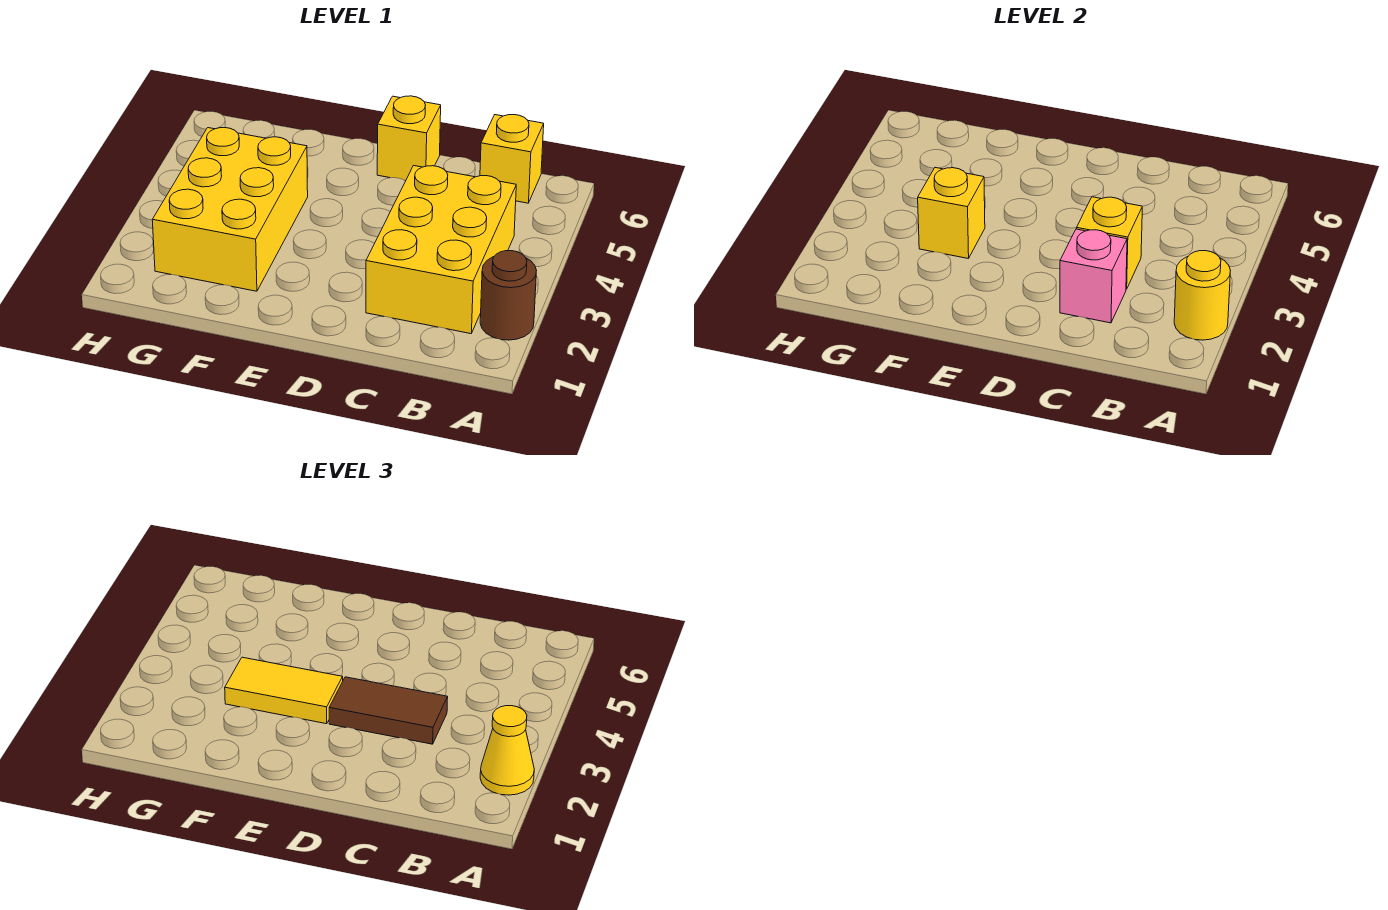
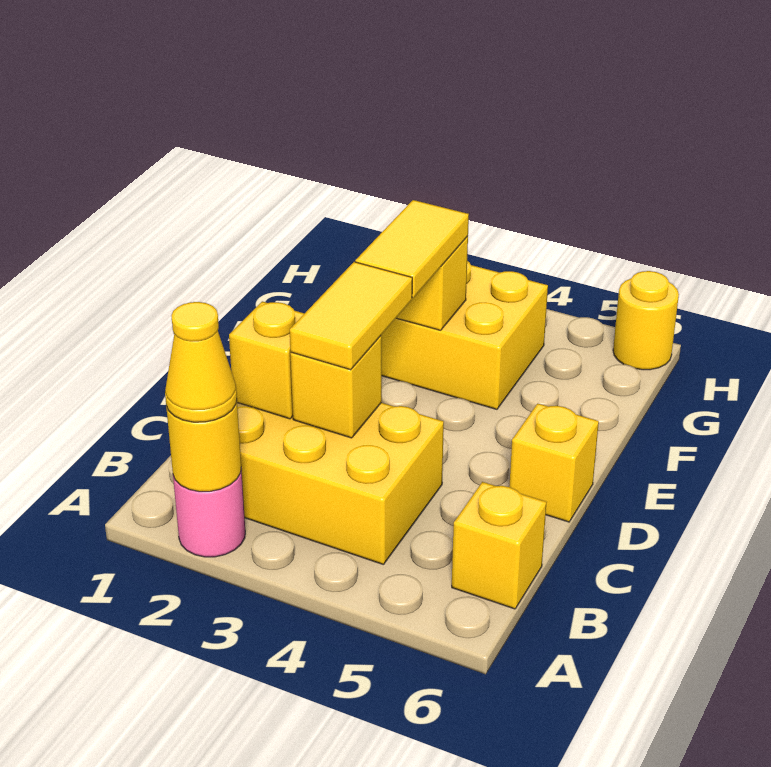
brown 1x1 round brick [480,251,537,340] -> pink 1x1 round brick [173,470,245,557]
pink 1x1 brick [1060,229,1127,323] -> yellow 1x1 brick [229,301,305,419]
brown 1x2 tile [329,677,448,744] -> yellow 1x2 tile [290,262,412,370]
none -> yellow 1x1 round brick [613,271,679,370]

